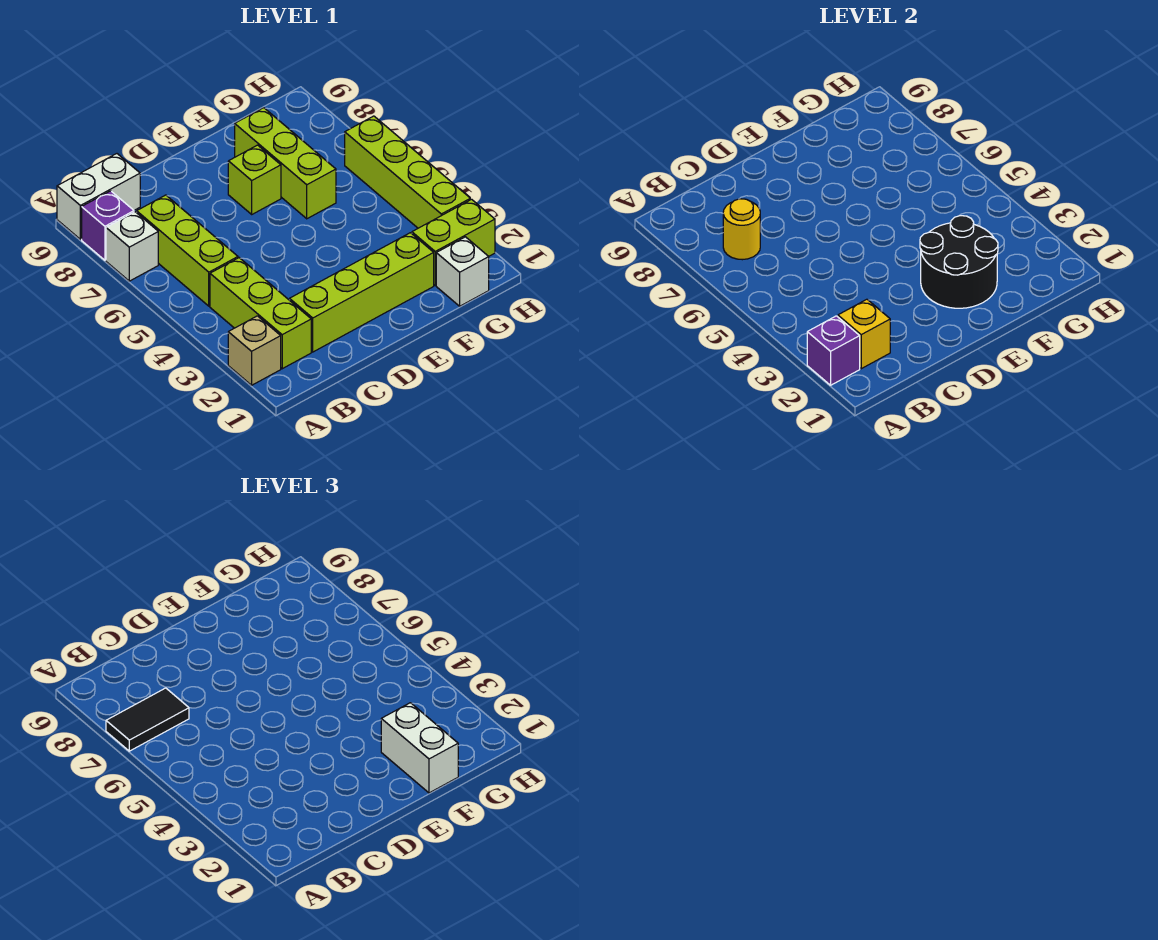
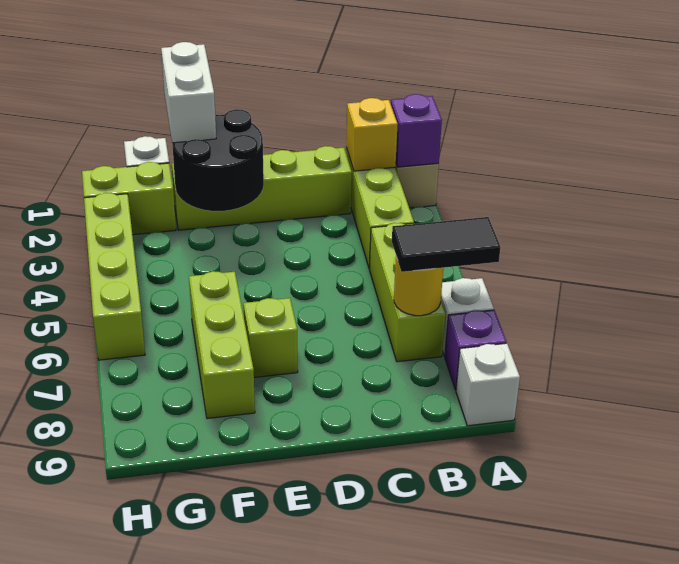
white 1x2 brick [57,154,140,239] -> white 1x1 brick [456,343,520,426]

